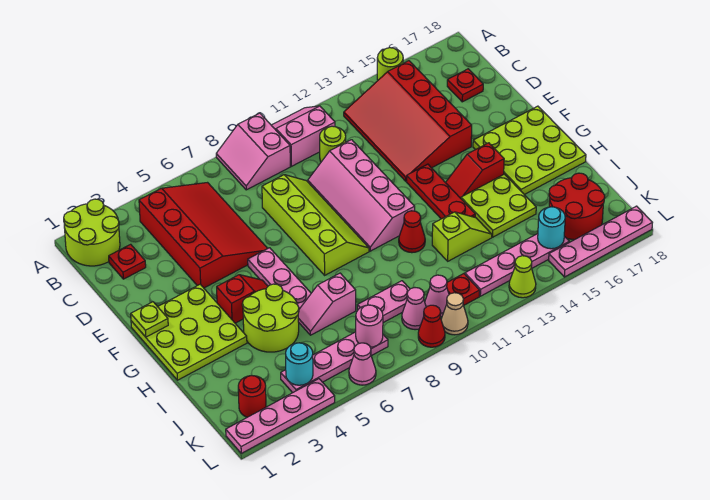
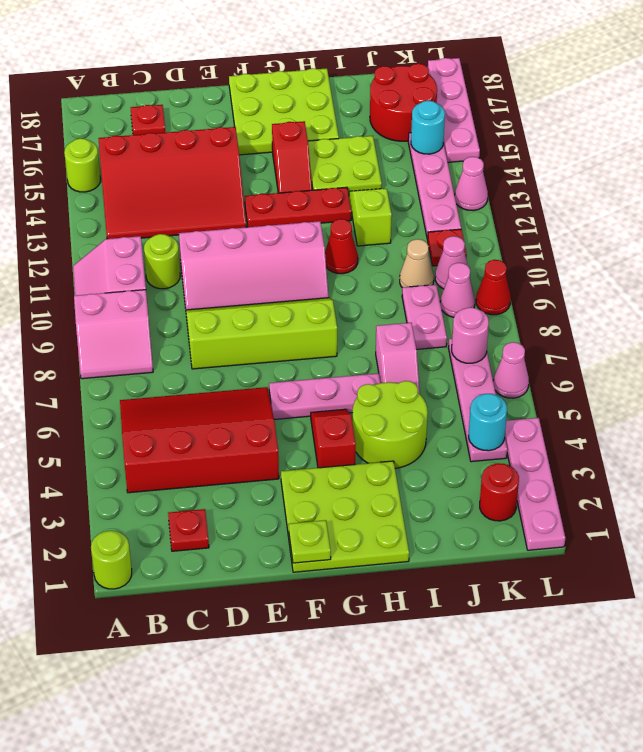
lime 2x2 round brick [64,199,120,266] -> lime 1x1 round brick [91,531,132,589]
tan 1x1 cone [441,293,468,335] -> tan 1x1 cone moved to [400,239,434,288]
lime 1x1 cone [509,256,536,298] -> pink 1x1 cone [455,157,488,211]

